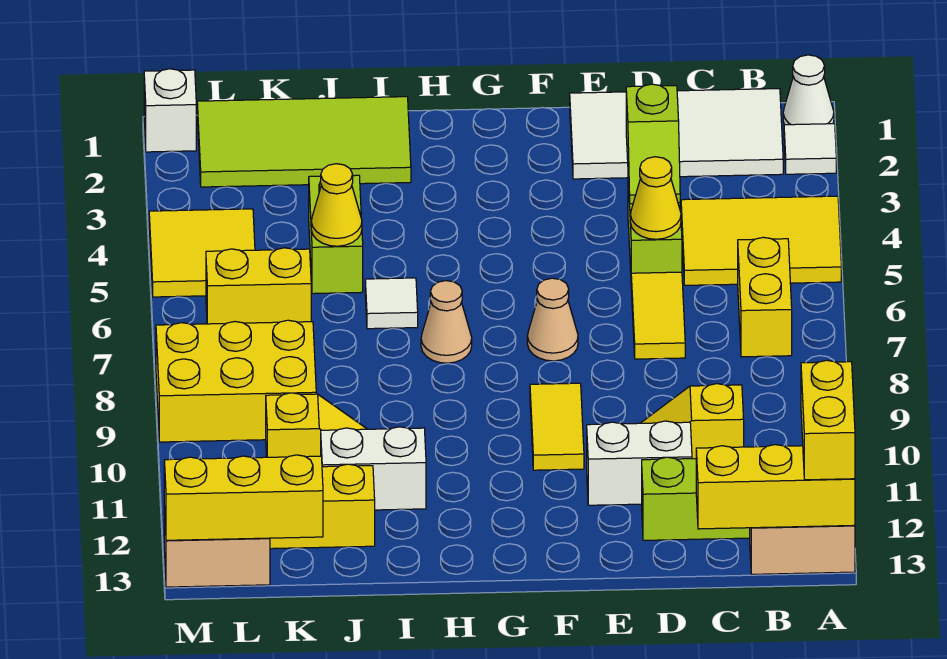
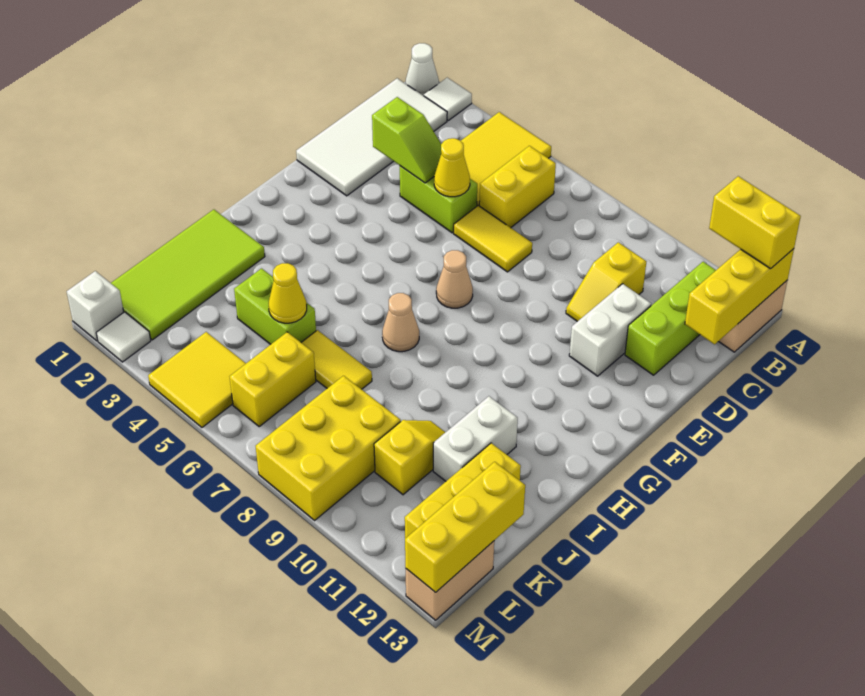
yellow 1x2 brick [738,237,792,357] -> yellow 1x2 brick turned to [479,146,556,228]
yellow 1x2 tile [530,383,584,470] -> yellow 1x2 tile moved to [301,330,372,389]
white 1x1 tile [365,278,418,329] -> white 1x1 tile moved to [96,312,151,362]

